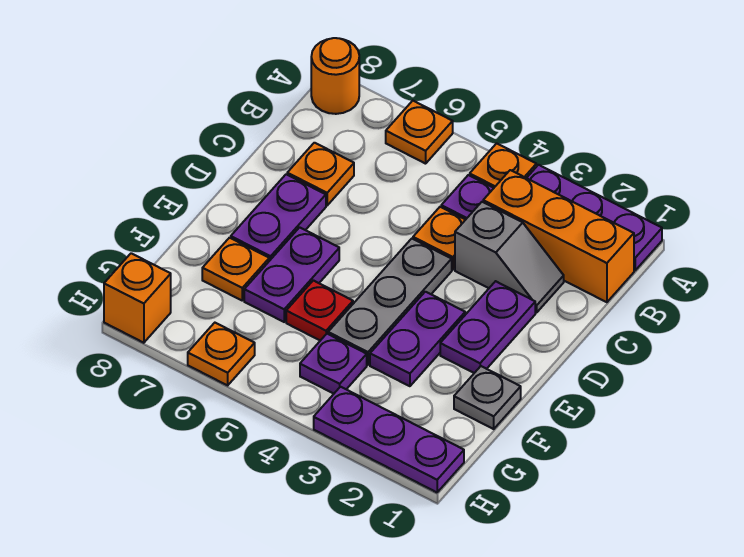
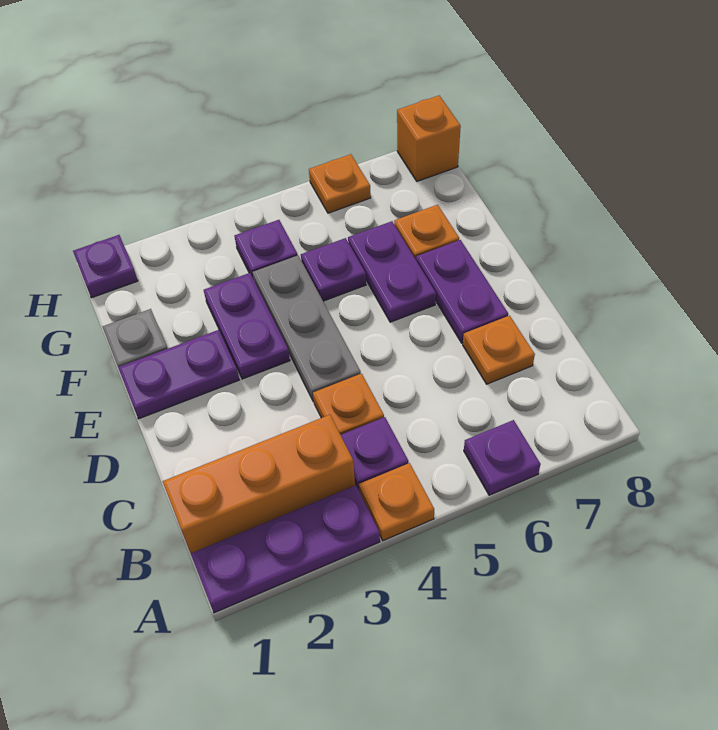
orange 1x1 plate [386,101,453,164] -> purple 1x1 plate [464,420,541,495]
orange 1x1 round brick [311,38,359,114] -> none
grey 1x2 slope [455,202,564,313] -> none
purple 1x2 plate [440,281,535,373] -> purple 1x2 plate turned to [118,330,239,419]
red 1x1 plate [286,280,353,341] -> purple 1x1 plate [301,238,366,301]
purple 1x3 plate [314,387,464,492] -> purple 1x1 plate [73,235,138,298]

